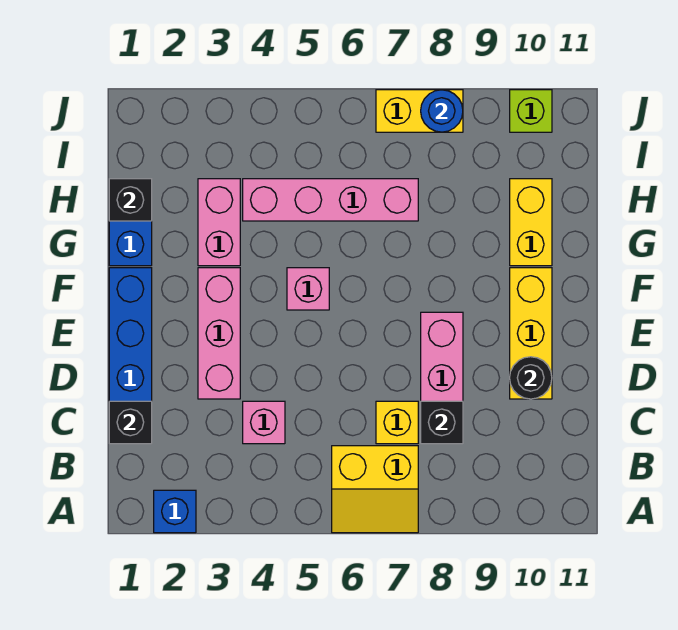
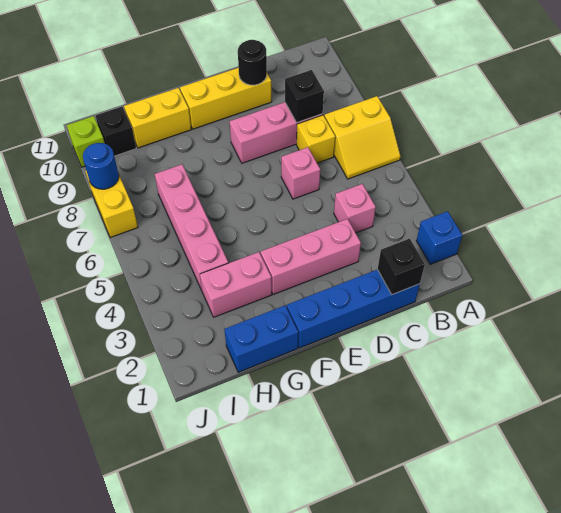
yellow 2x2 slope [332,446,418,533] -> yellow 2x2 slope turned to [324,96,400,179]
pink 1x1 brick [287,268,329,310] -> pink 1x1 brick moved to [281,147,320,199]
black 1x1 brick [109,179,152,221] -> black 1x1 brick moved to [96,107,136,156]

